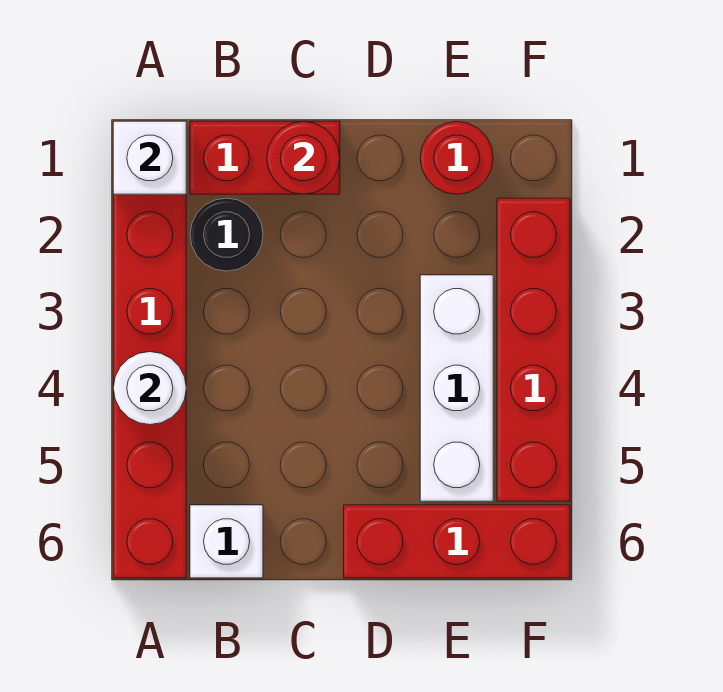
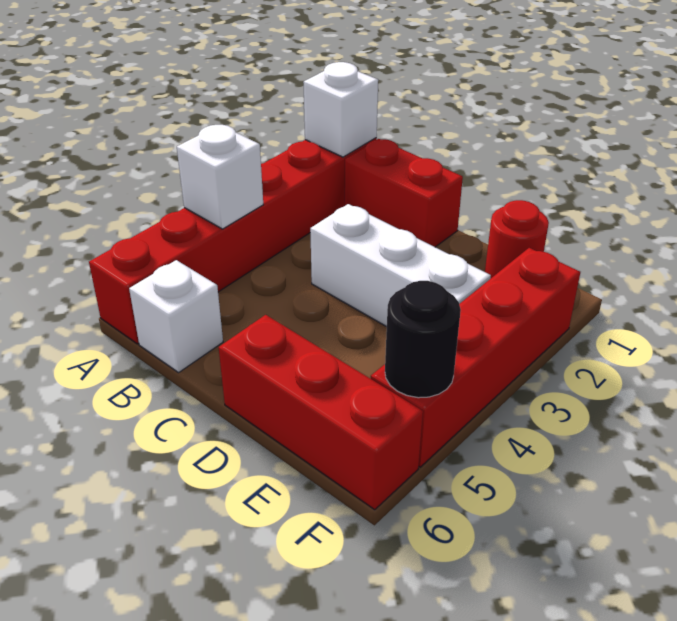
white 1x1 round brick [113,352,186,425] -> white 1x1 brick [177,125,263,229]
black 1x1 round brick [190,198,263,271] -> black 1x1 round brick moved to [385,281,461,398]
red 1x1 round brick [267,121,340,194] -> none
white 1x3 brick [420,275,493,501] -> white 1x3 brick turned to [310,204,491,327]

